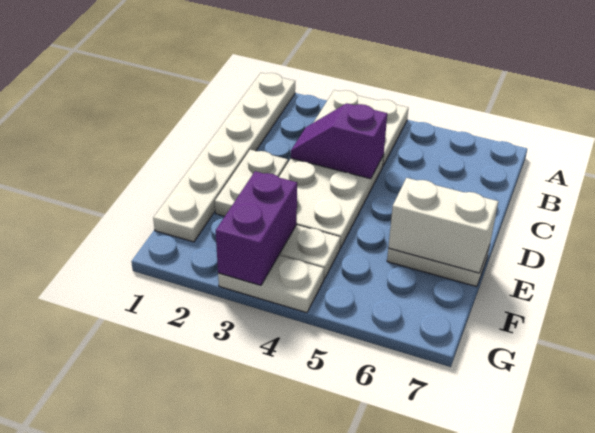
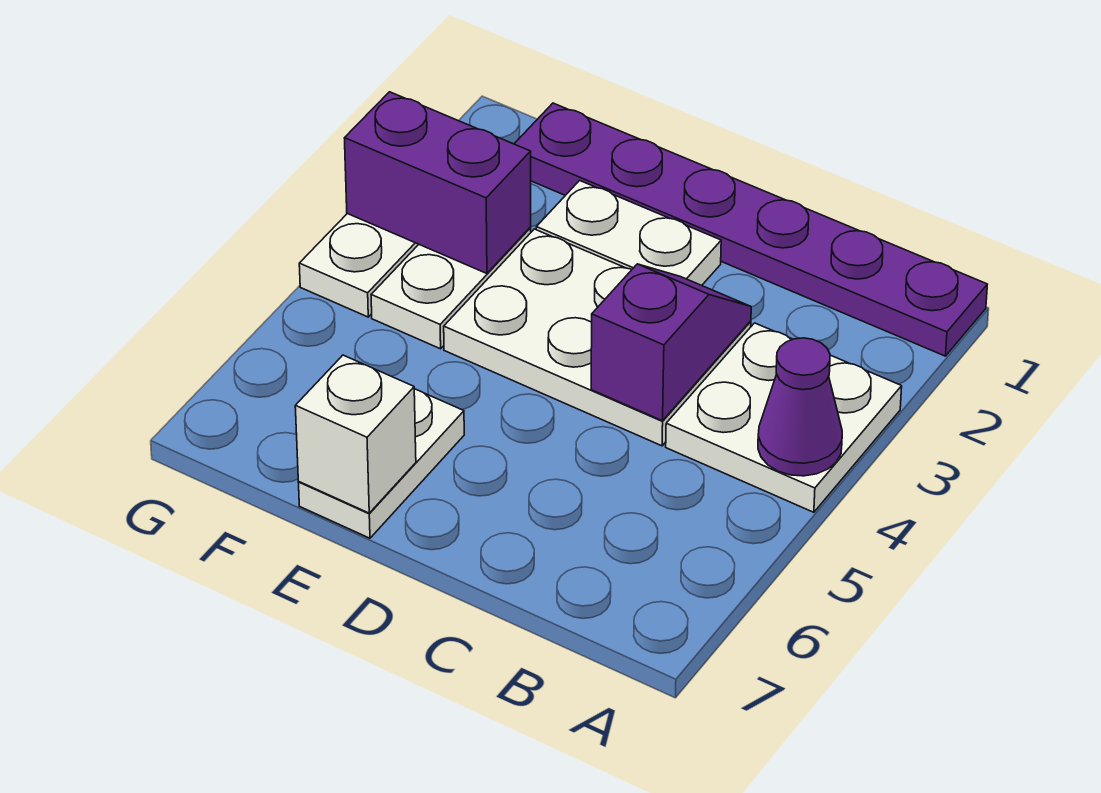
white 1x6 plate [153,73,295,242] -> purple 1x6 plate [514,103,987,356]
none -> purple 1x1 cone [758,338,842,476]
white 1x2 brick [388,178,498,273] -> white 1x1 brick [295,355,416,513]

